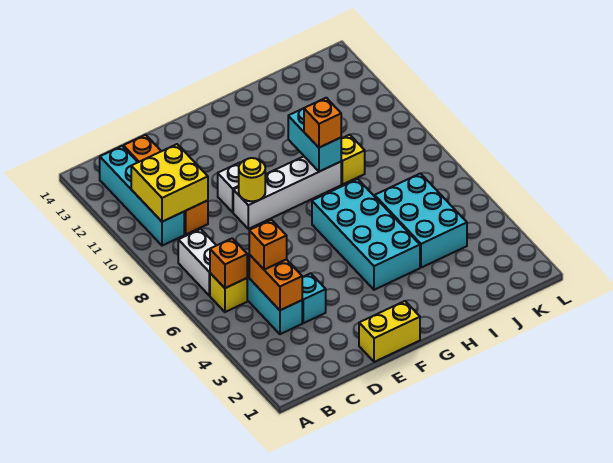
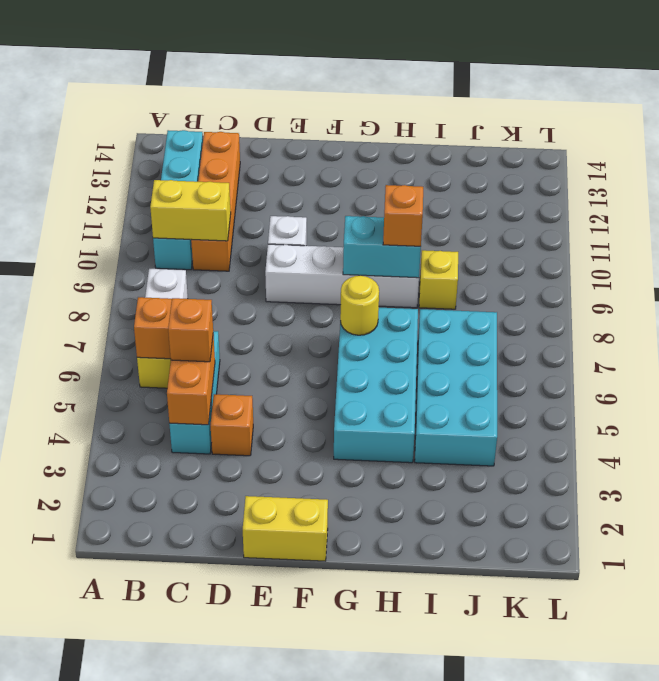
yellow 2x2 brick [131,144,208,222] -> yellow 1x2 brick [150,180,231,241]
cyan 1x1 brick [302,273,326,323] -> orange 1x1 brick [211,394,253,456]
yellow 1x1 round brick [239,158,265,201] -> yellow 1x1 round brick moved to [340,275,379,335]
cyan 1x2 brick [288,108,341,172] -> cyan 1x2 brick turned to [343,216,421,278]
cyan 2x3 brick [375,173,467,268] -> cyan 2x4 brick [415,309,497,466]

